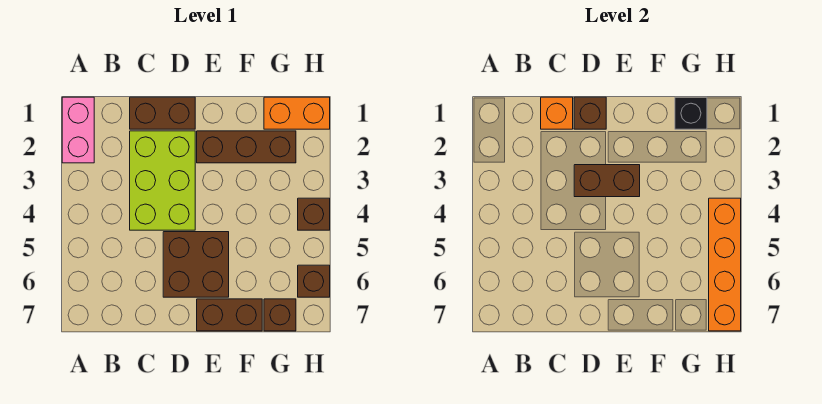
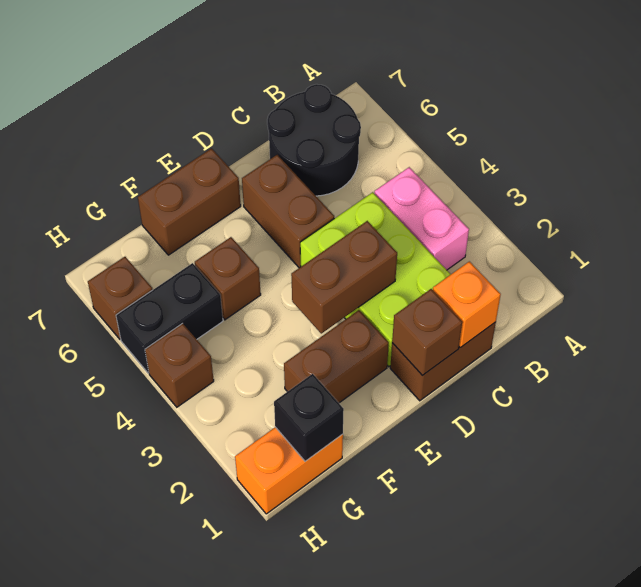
pink 1x2 brick [62,97,94,163] -> pink 1x2 brick moved to [374,167,469,270]
none -> black 2x2 round brick [267,84,361,196]
brown 2x2 brick [163,232,229,297] -> brown 1x2 brick [242,155,334,268]
brown 1x3 brick [197,131,296,163] -> brown 1x2 brick [284,310,389,403]
none -> black 1x2 brick [116,263,223,373]
brown 1x1 brick [264,299,296,331] -> brown 1x1 brick moved to [195,237,261,320]
orange 1x4 brick [709,198,741,331] -> none

